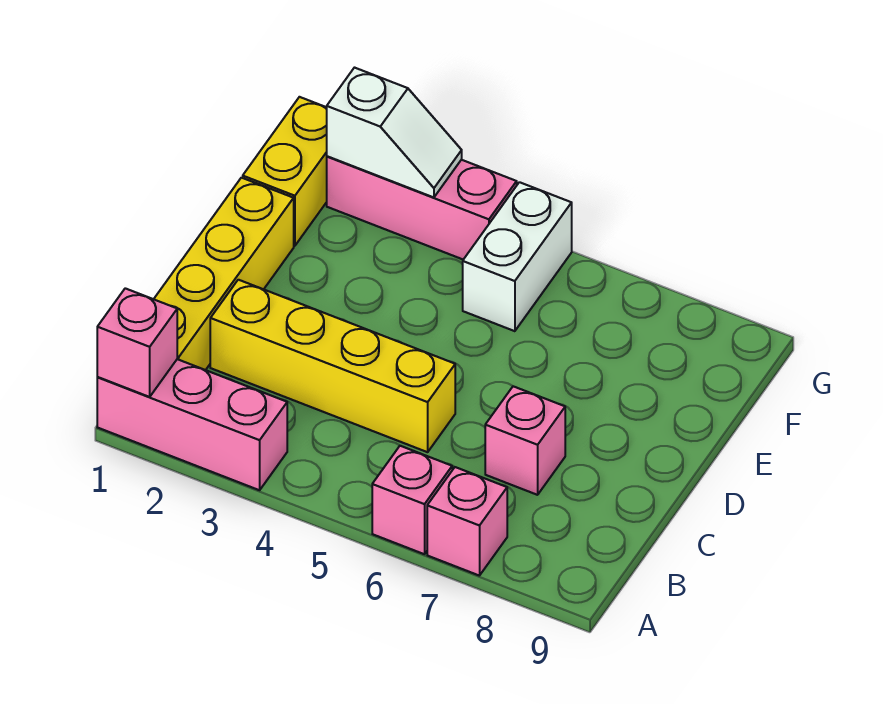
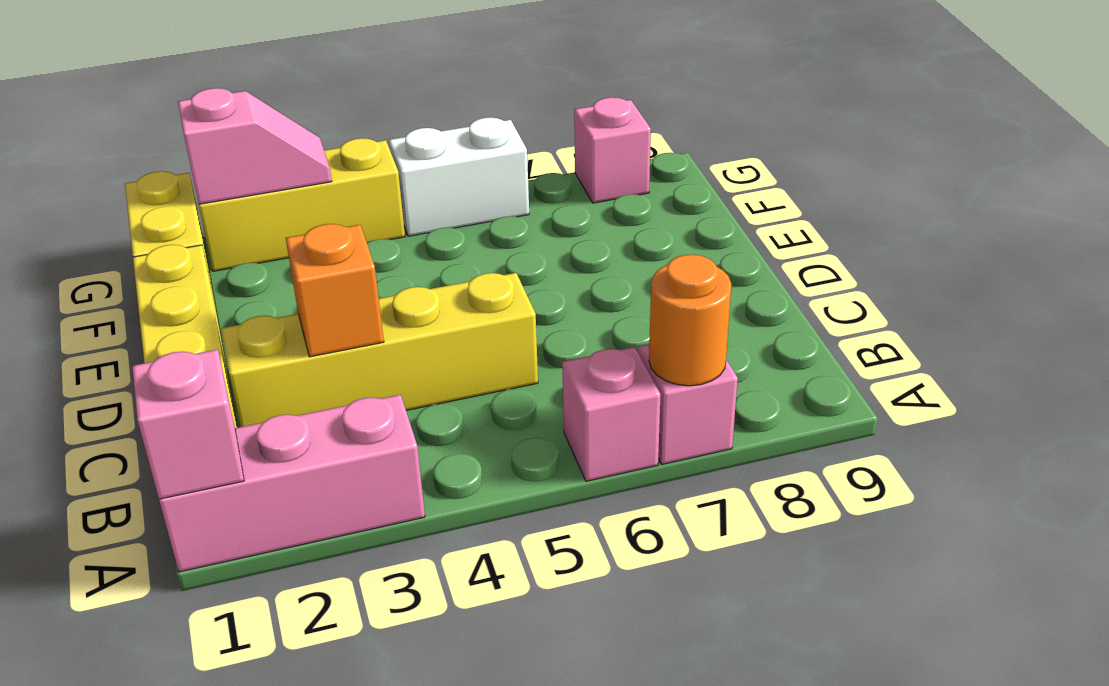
none -> orange 1x1 round brick [649,254,731,386]
none -> orange 1x1 brick [286,224,384,357]
pink 1x1 brick [485,386,565,495] -> pink 1x1 brick moved to [574,97,651,203]
white 1x2 brick [463,182,572,331] -> white 1x2 brick turned to [389,117,529,236]
pink 1x3 brick [327,156,517,260] -> yellow 1x3 brick [199,138,405,271]
white 1x2 slope [327,68,462,197] -> pink 1x2 slope [178,88,332,204]

